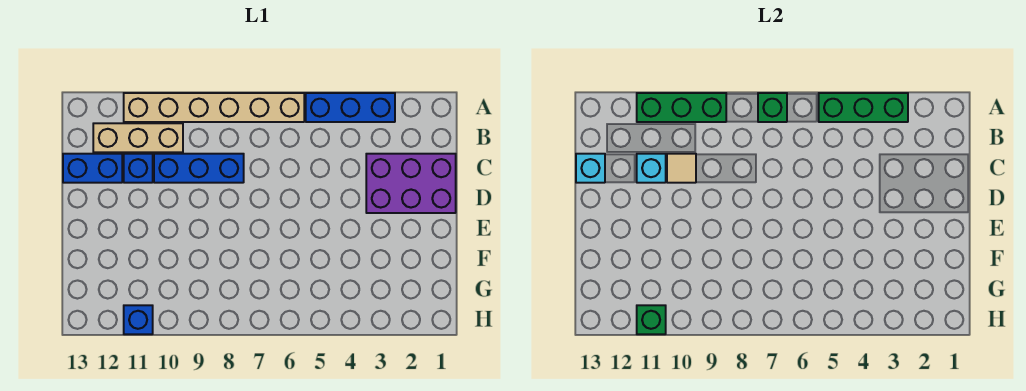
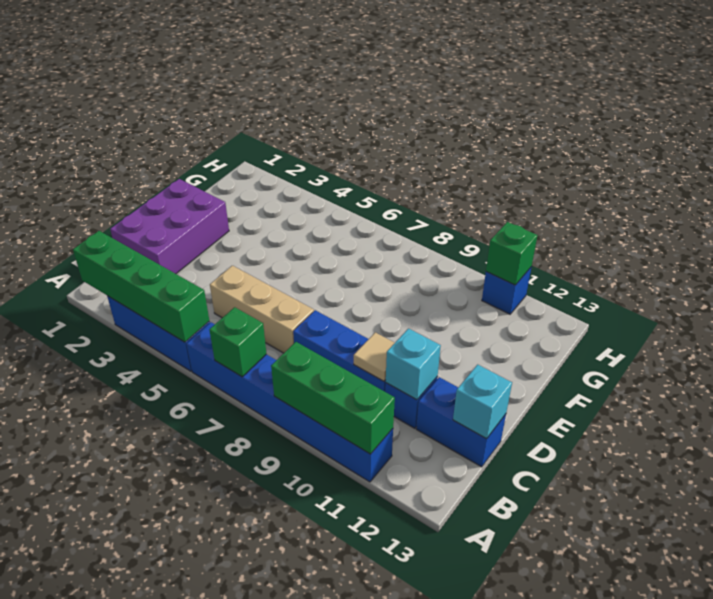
green 1x3 brick [819,93,908,122] -> green 1x4 brick [73,231,209,342]
tan 1x6 brick [124,93,304,122] -> blue 1x6 brick [187,322,393,482]
tan 1x3 brick [93,123,183,152] -> tan 1x3 brick moved to [210,266,314,353]
purple 2x3 brick [366,154,456,213] -> purple 2x3 brick turned to [110,179,229,274]

